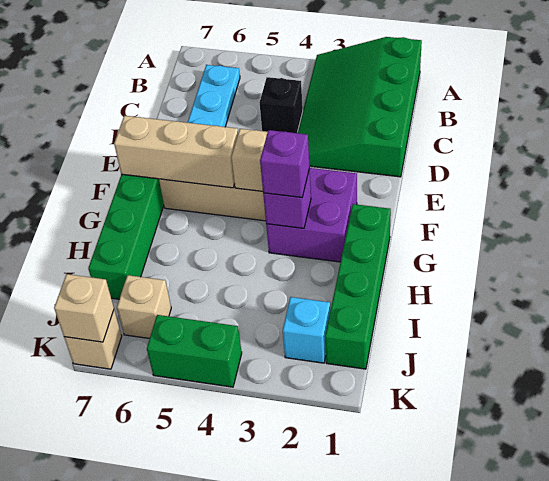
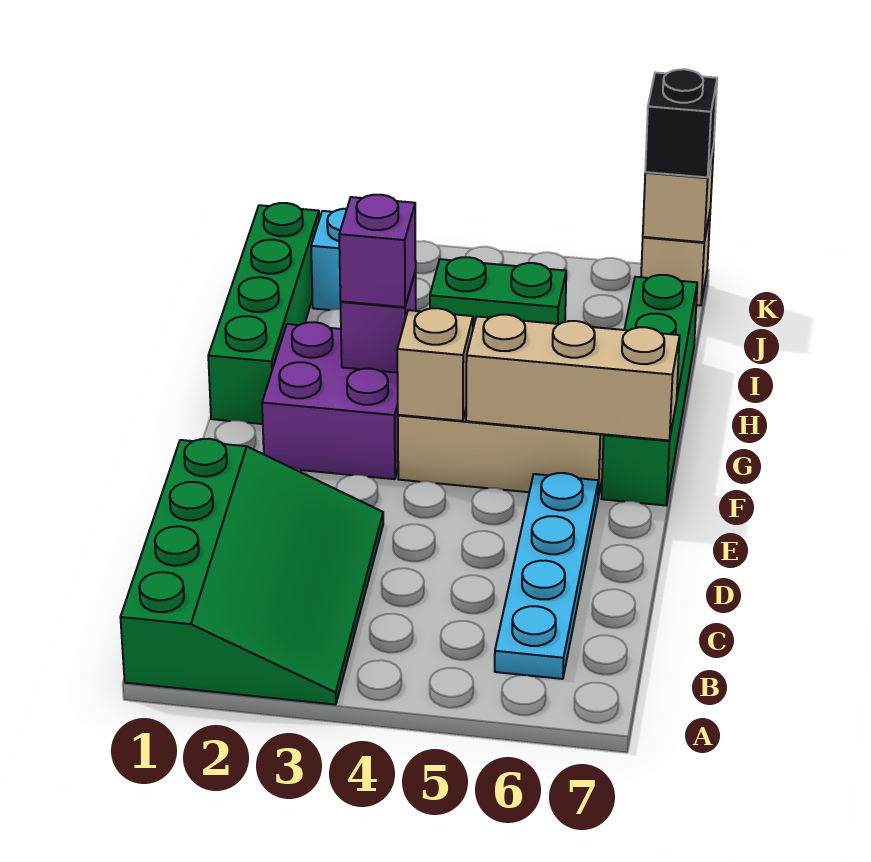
black 1x1 brick [260,77,303,133] -> black 1x1 brick moved to [645,69,717,177]
tan 1x1 brick [117,275,171,338] -> none
green 1x2 brick [147,315,242,387] -> green 1x2 brick moved to [430,257,566,327]

